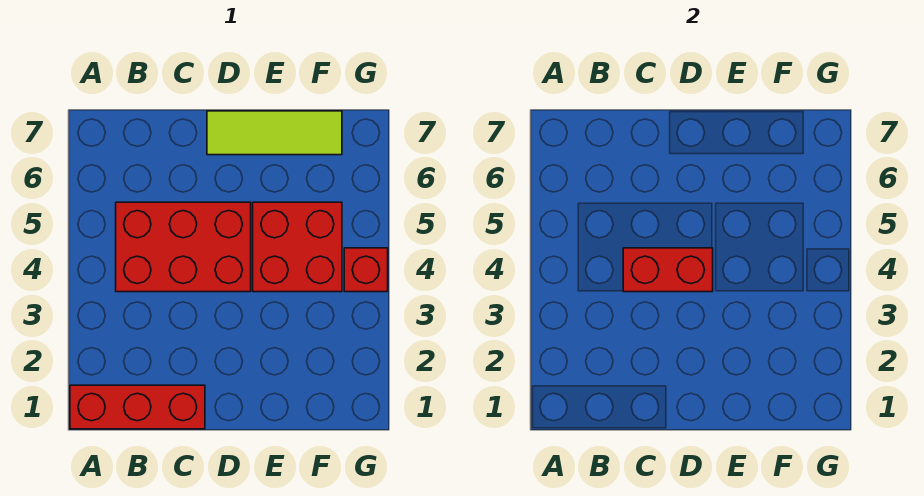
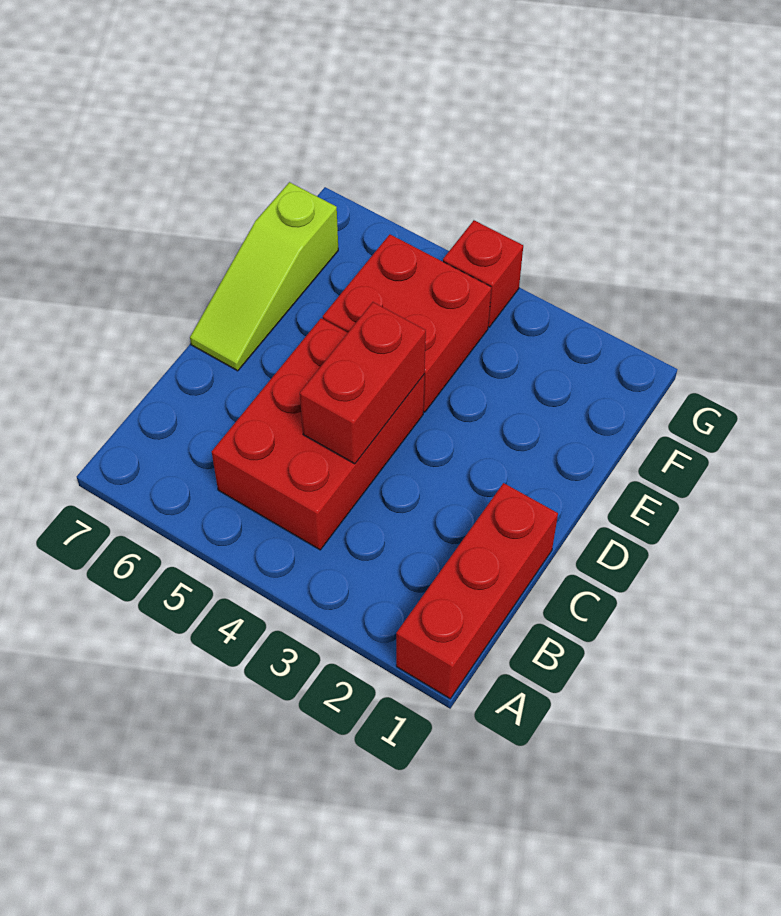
lime 1x3 tile [207,111,342,155] -> lime 1x3 slope [190,182,338,371]

